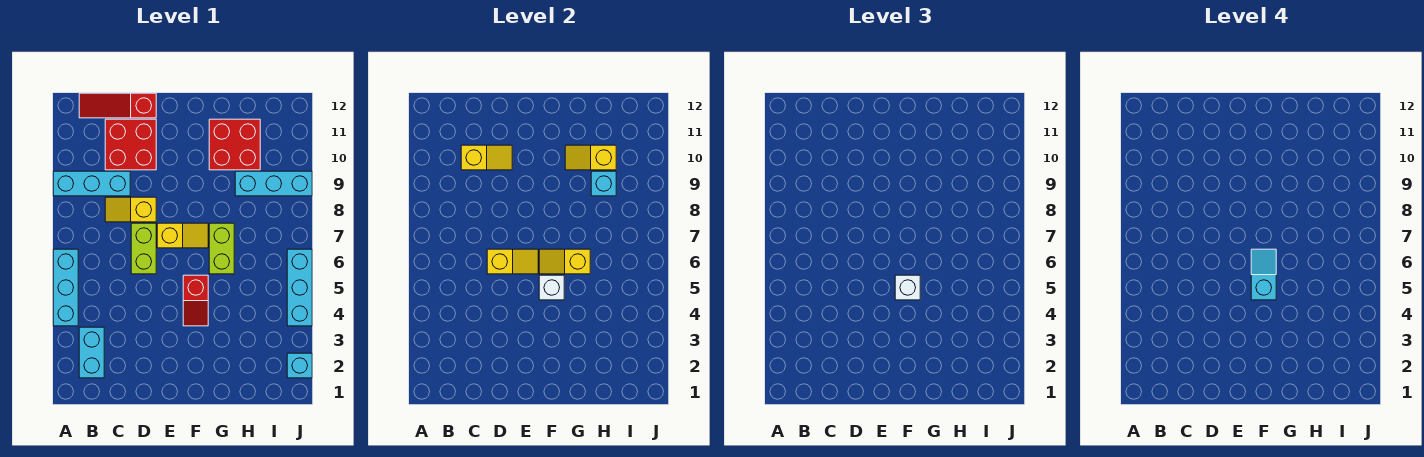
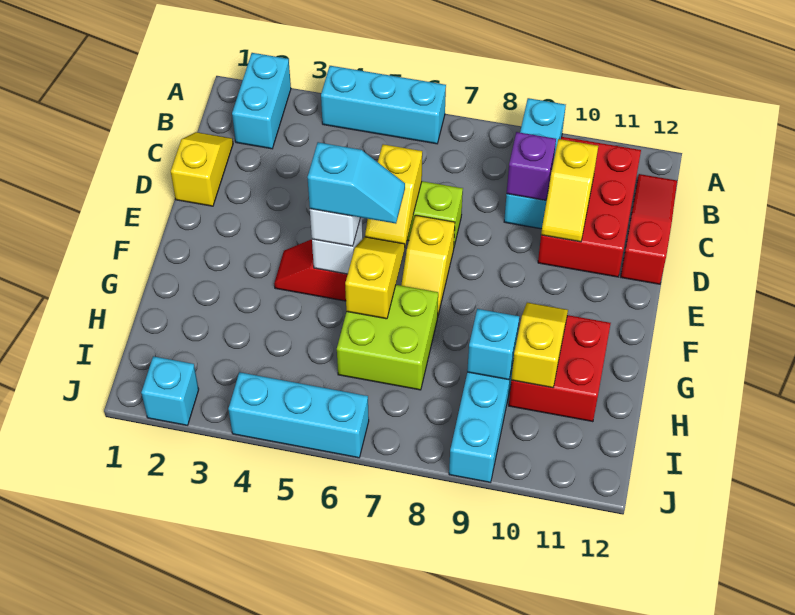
cyan 1x2 brick [79,327,104,378] -> cyan 1x2 brick turned to [232,53,291,149]
yellow 1x2 slope [105,197,156,222] -> yellow 1x2 slope moved to [171,132,233,206]
none -> purple 1x1 brick [507,132,556,200]
red 2x2 brick [105,119,156,170] -> red 2x3 brick [538,137,641,277]
lime 1x2 brick [209,223,234,274] -> lime 2x2 brick [337,285,438,390]

